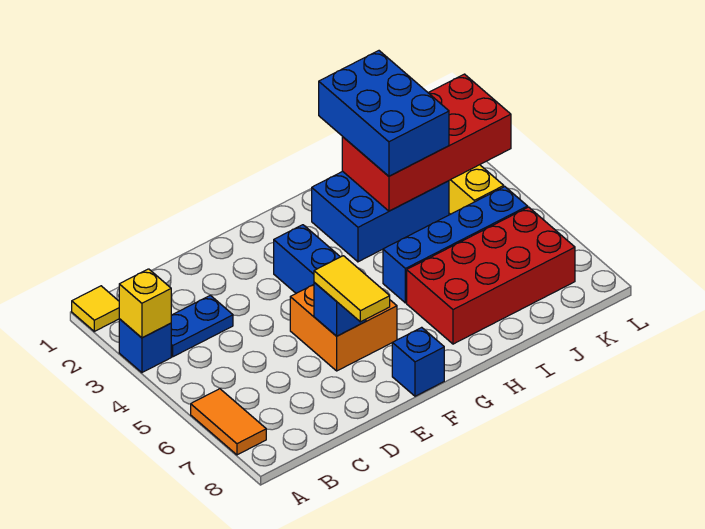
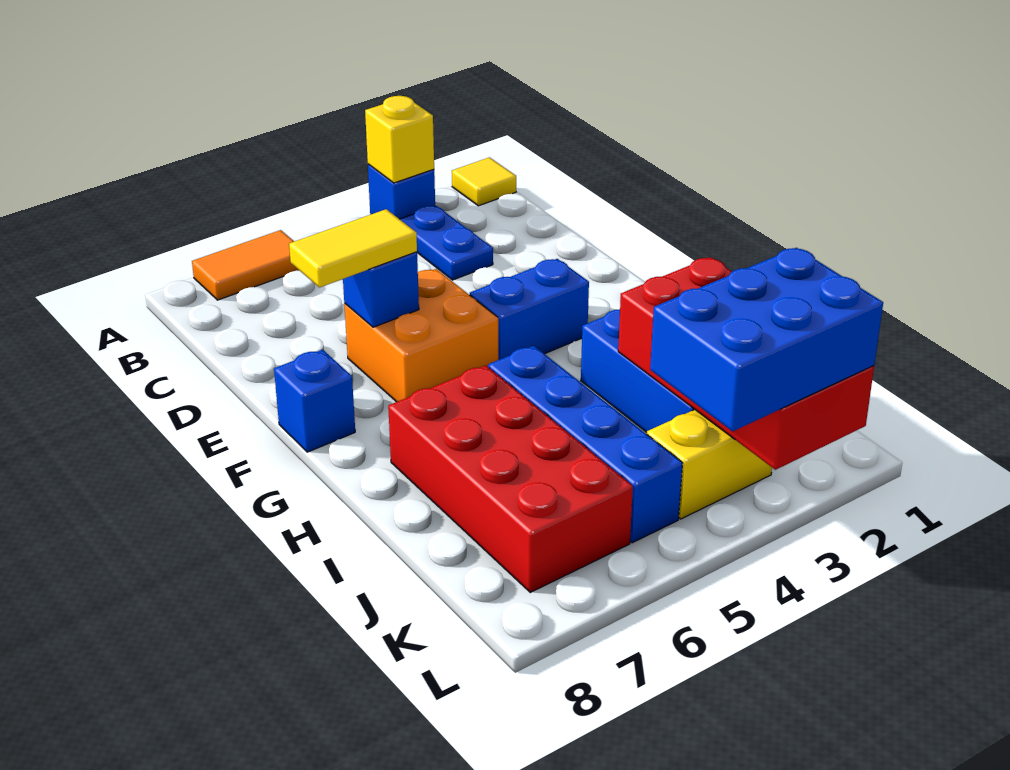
blue 2x3 brick [319,51,449,176] -> blue 2x3 brick moved to [650,248,883,431]

